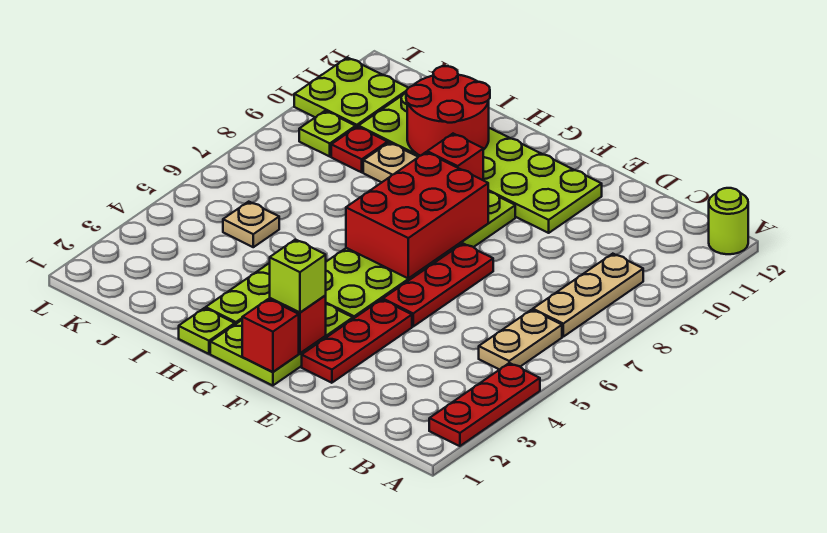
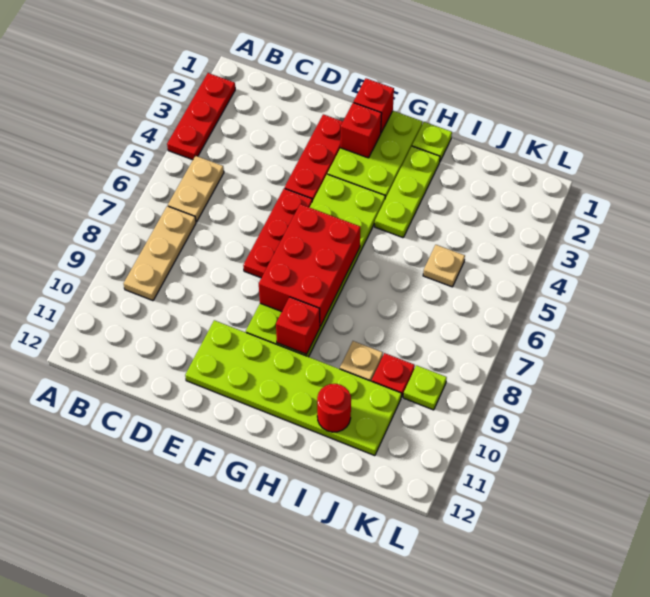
lime 1x1 round brick [709,188,748,254] -> none
lime 1x1 brick [270,240,326,312] -> none
red 2x2 round brick [406,66,490,156] -> red 1x1 round brick [317,384,351,432]
lime 2x2 plate [294,57,408,127] -> none

